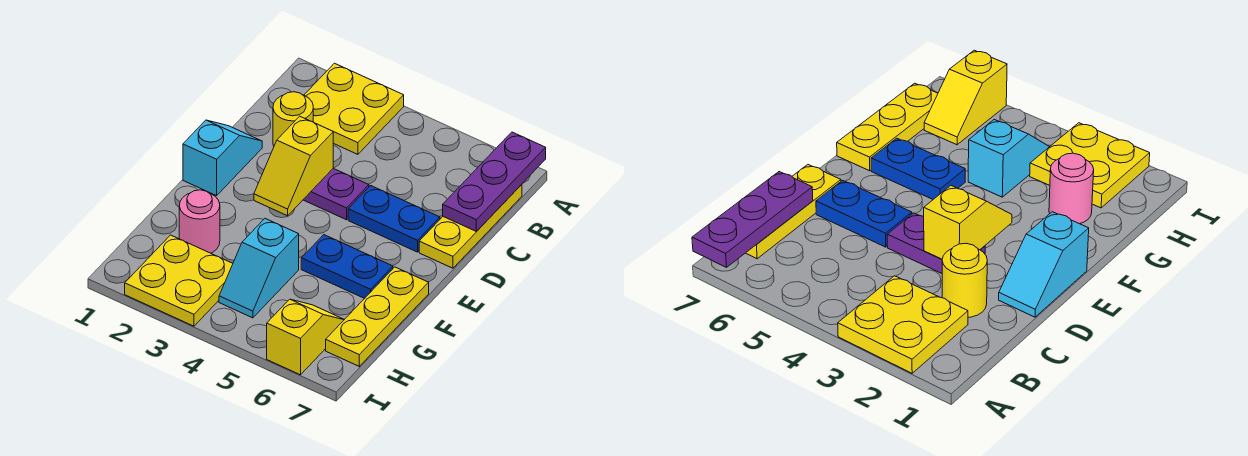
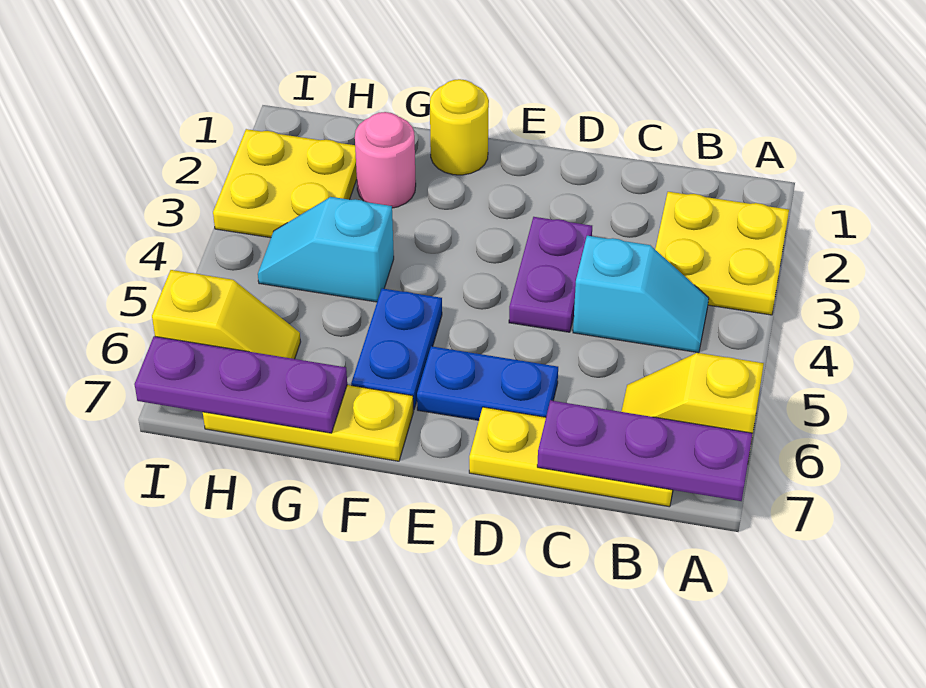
yellow 1x1 round brick [273,92,313,146] -> yellow 1x1 round brick moved to [430,79,489,175]
cyan 1x2 slope [183,120,262,196] -> cyan 1x2 slope moved to [573,236,709,353]
yellow 1x2 slope [254,116,333,216] -> yellow 1x2 slope moved to [621,353,764,448]
blue 1x2 plate [348,186,440,252] -> blue 1x2 plate turned to [417,346,558,420]
none -> purple 1x3 plate [134,336,347,433]

